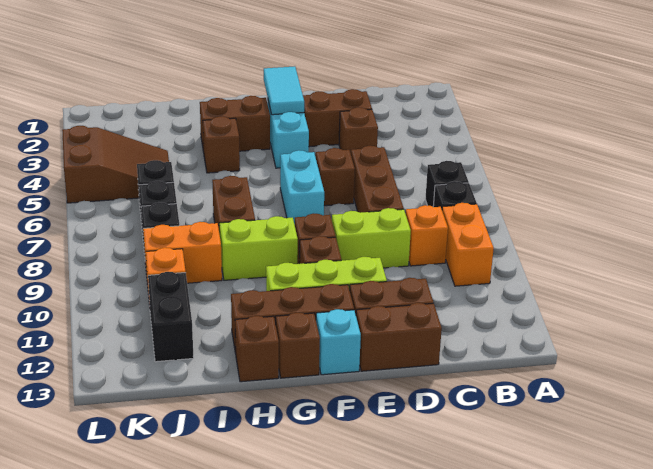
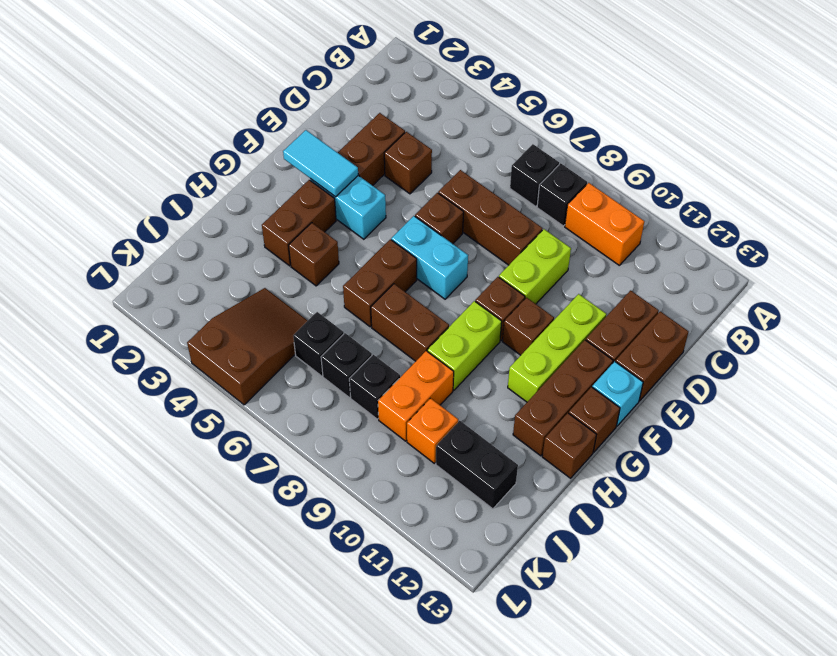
orange 1x1 brick [406,205,448,266] -> none
none -> brown 1x2 brick [343,239,417,327]

